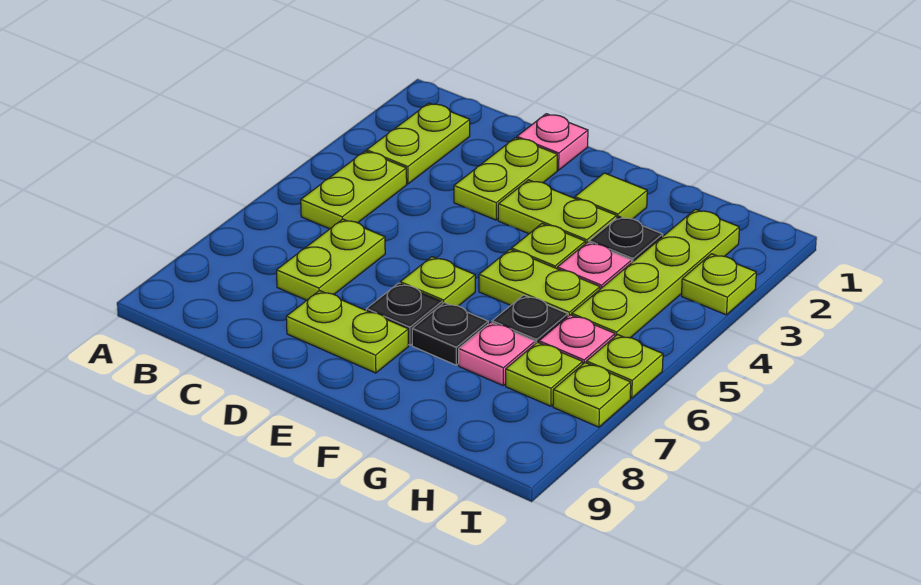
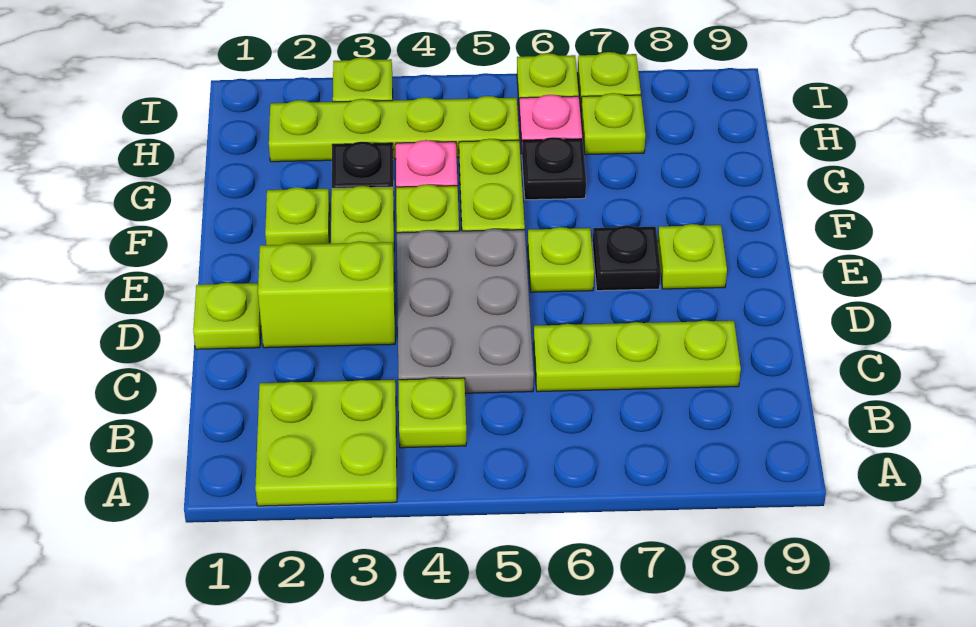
lime 1x2 plate [367,103,470,184] -> lime 2x2 plate [255,380,397,506]
lime 1x2 plate [301,151,407,229] -> lime 1x1 plate [398,378,466,448]
none -> grey 2x3 plate [397,229,534,393]
lime 1x2 plate [277,219,385,300] -> lime 1x3 plate [534,320,741,392]
pink 1x1 plate [517,114,588,170] -> lime 1x1 plate [193,283,261,349]
lime 1x2 plate [454,138,557,220] -> lime 1x2 brick [258,241,395,348]
lime 1x2 plate [286,291,409,373] -> lime 1x1 plate [658,224,727,289]
lime 1x1 tile [575,173,647,219] -> lime 1x1 plate [265,187,330,245]
black 1x1 plate [412,303,488,365] -> none
pink 1x1 plate [459,322,535,385] -> none

